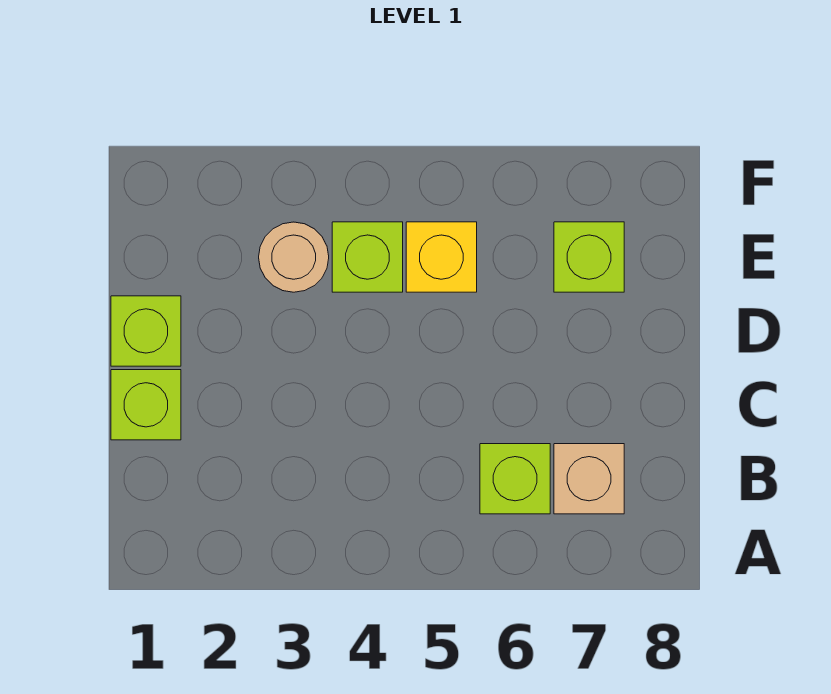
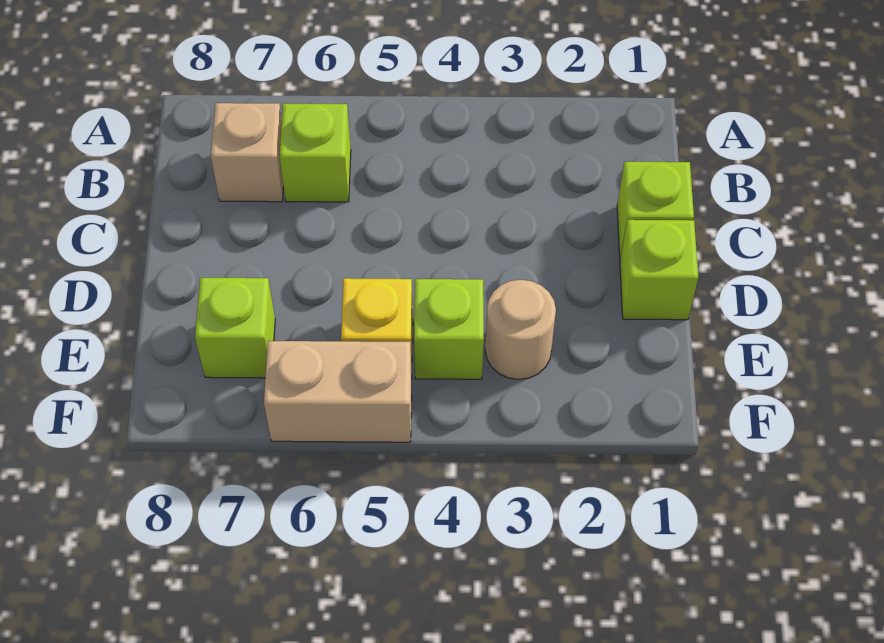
none -> tan 1x2 brick [264,341,412,442]

